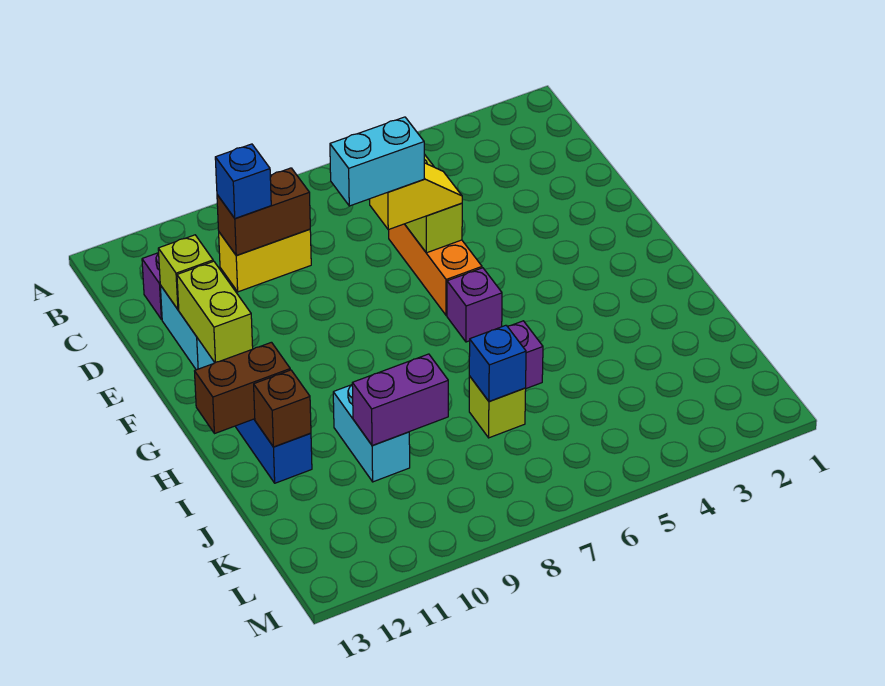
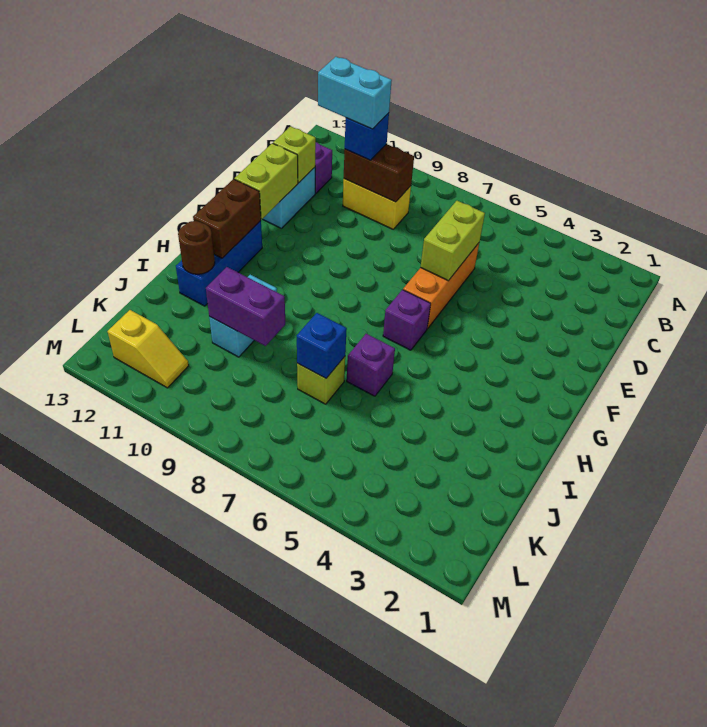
yellow 1x2 slope [369,163,462,230] -> yellow 1x2 slope moved to [107,310,189,388]
cyan 1x2 brick [330,117,424,206] -> cyan 1x2 brick moved to [318,57,392,129]
brown 1x2 brick [195,342,290,434] -> brown 1x2 brick turned to [193,179,261,258]
brown 1x1 brick [254,370,311,447] -> brown 1x1 round brick [178,221,215,274]

